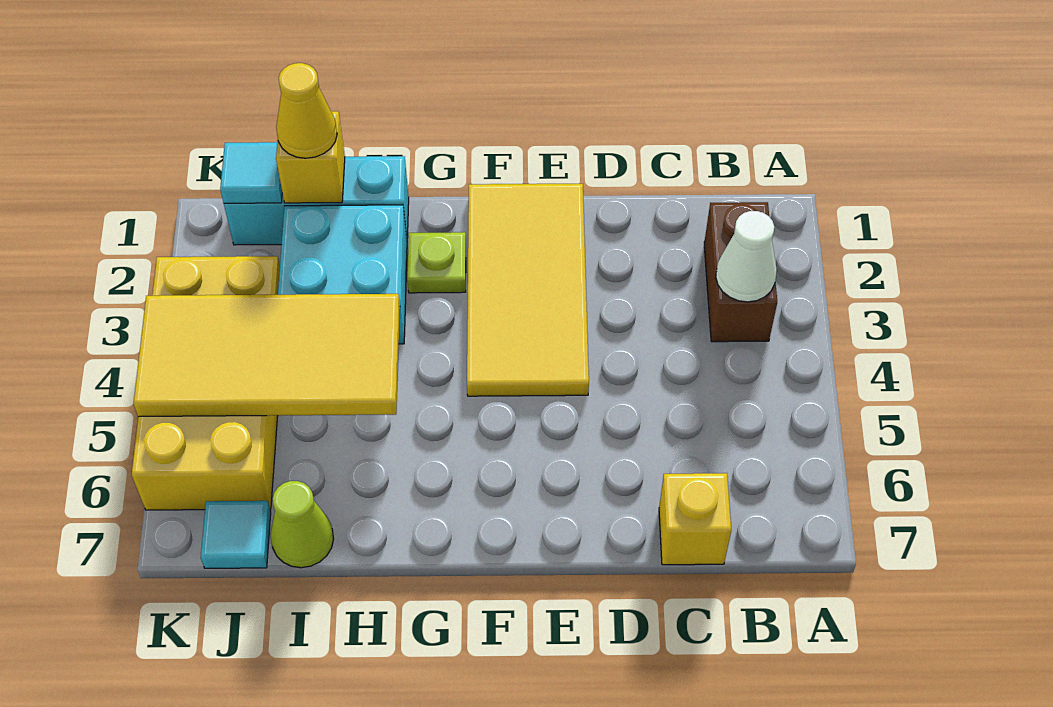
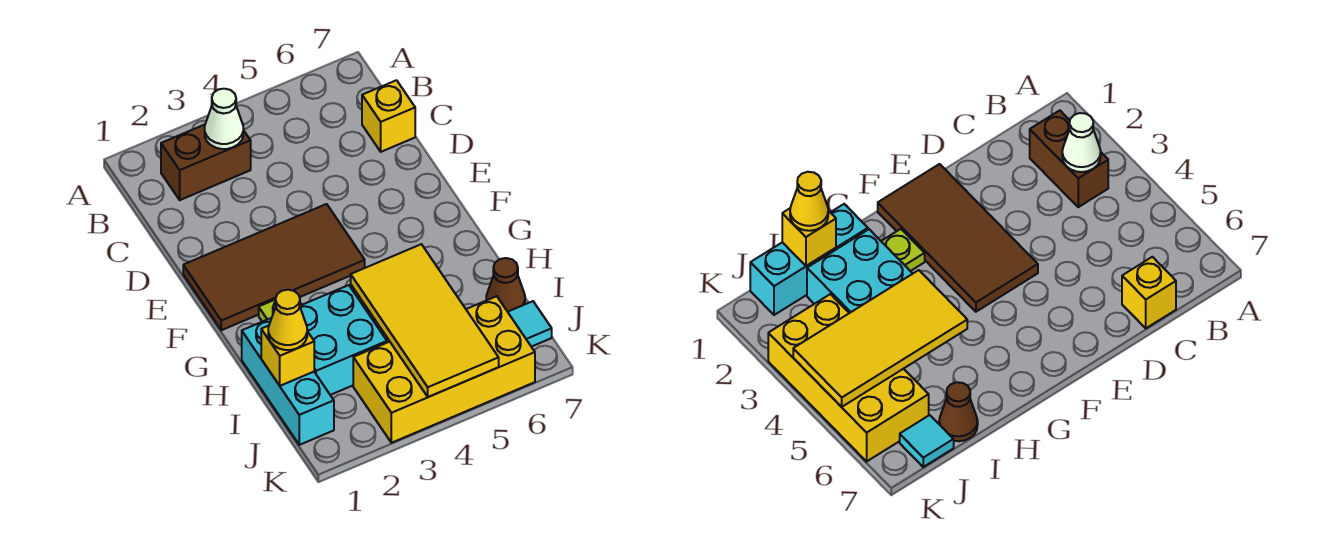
yellow 2x4 tile [467,184,589,396] -> brown 2x4 tile [183,204,365,330]
lime 1x1 cone [270,481,334,568] -> brown 1x1 cone [486,258,525,312]
cyan 1x1 tile [220,142,282,203] -> none

